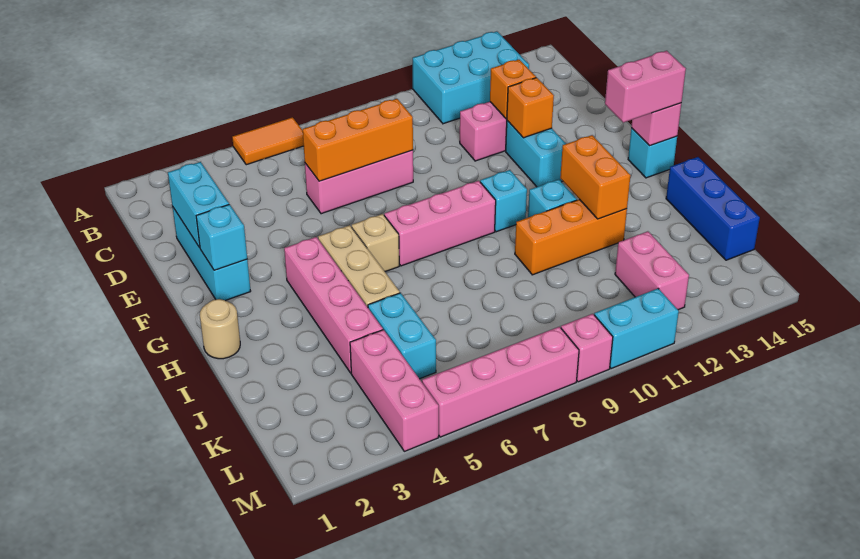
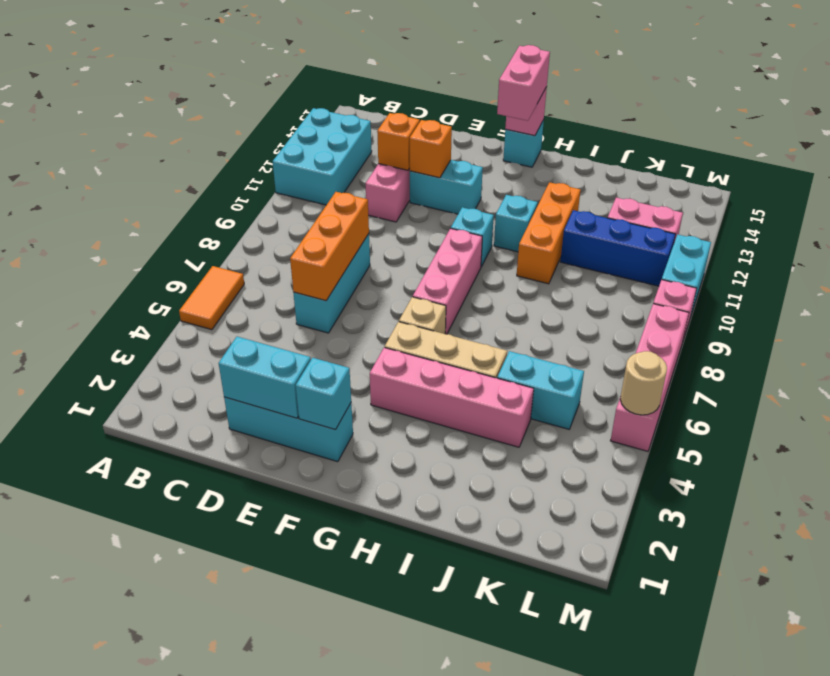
pink 1x3 brick [305,150,413,214] -> cyan 1x3 brick [293,234,370,333]
tan 1x1 round brick [200,299,240,359] -> tan 1x1 round brick moved to [620,351,667,415]
orange 1x2 brick [560,135,631,219] -> none
blue 1x3 brick [666,157,760,260] -> blue 1x3 brick moved to [560,210,675,286]
pink 1x3 brick [350,330,439,451] -> none

